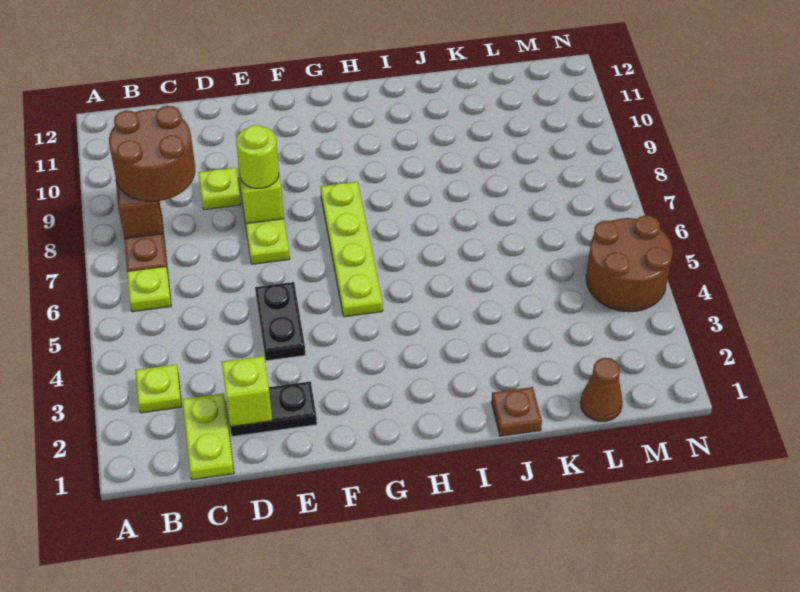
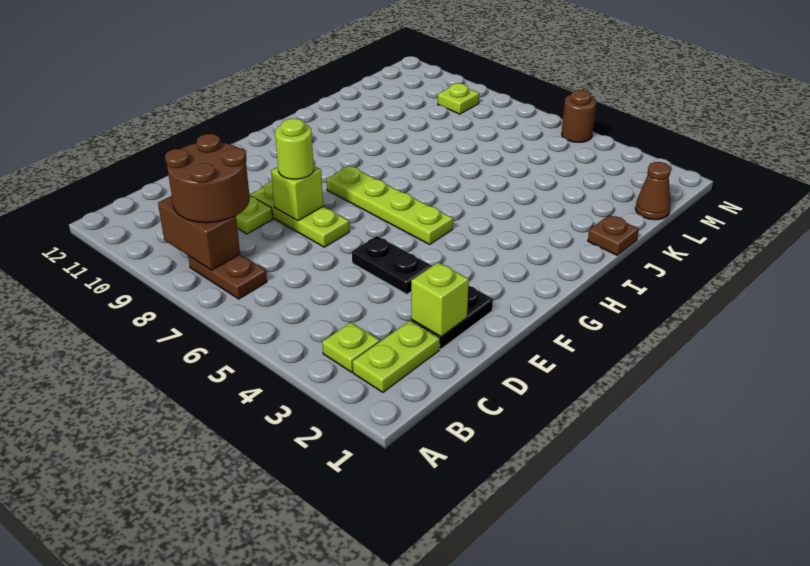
lime 1x1 plate [127,266,171,312] -> lime 1x1 plate moved to [438,83,479,114]
lime 1x2 plate [182,393,234,480] -> lime 1x2 plate turned to [353,321,440,392]
brown 2x2 round brick [586,216,673,312] -> brown 1x1 round brick [562,90,596,142]

